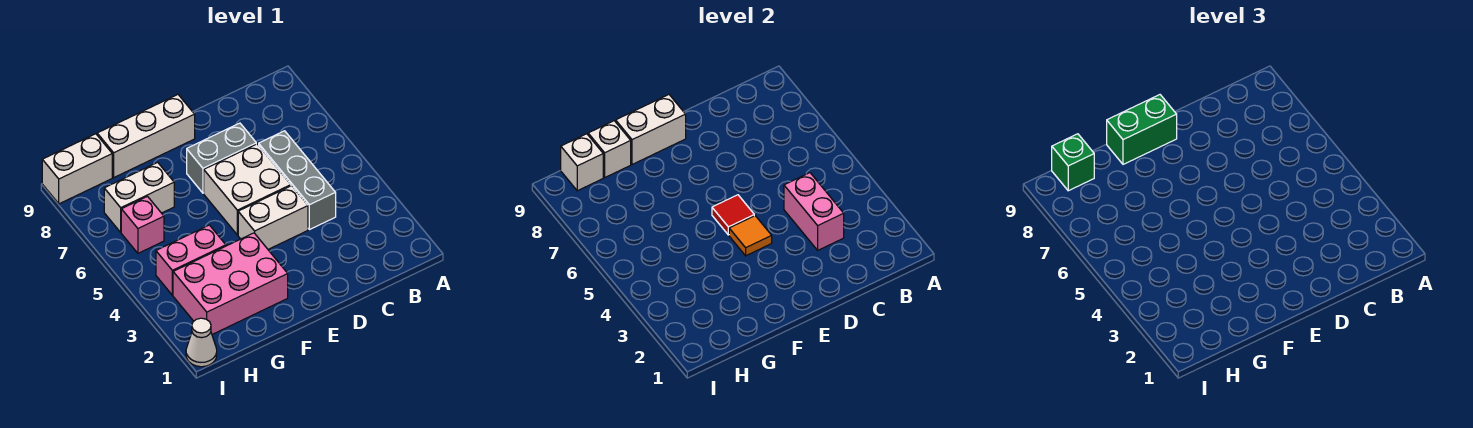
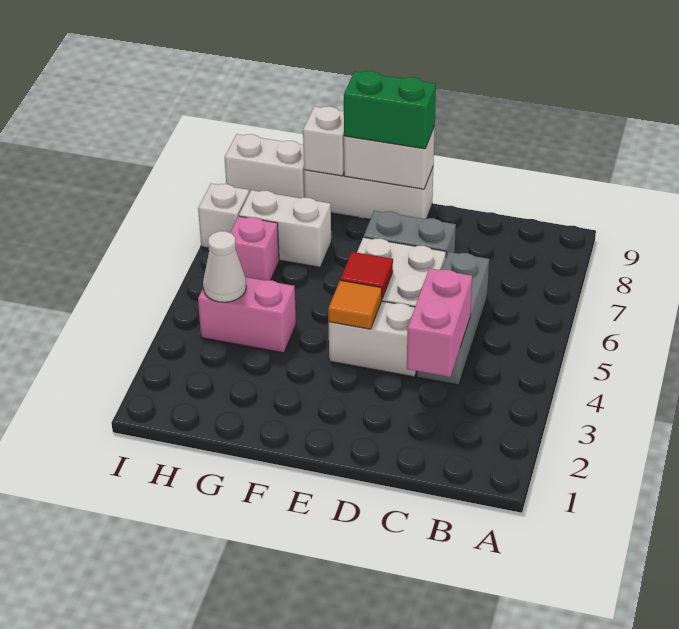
pink 2x3 brick [173,233,288,334] -> none
white 1x1 brick [561,134,603,191] -> white 1x1 brick moved to [198,183,249,248]
green 1x1 brick [1052,134,1094,191] -> none
white 1x1 cone [186,318,217,367] -> white 1x1 cone moved to [203,231,246,302]

